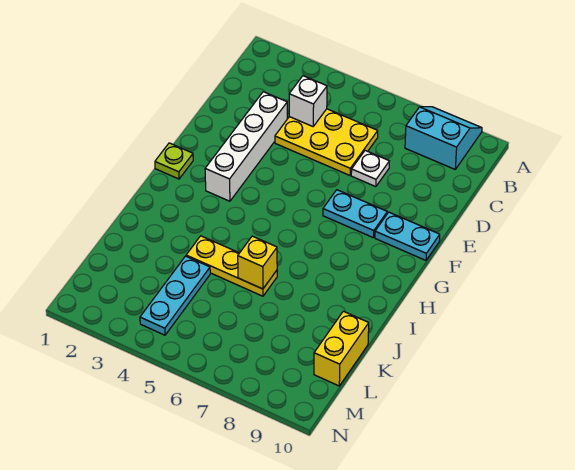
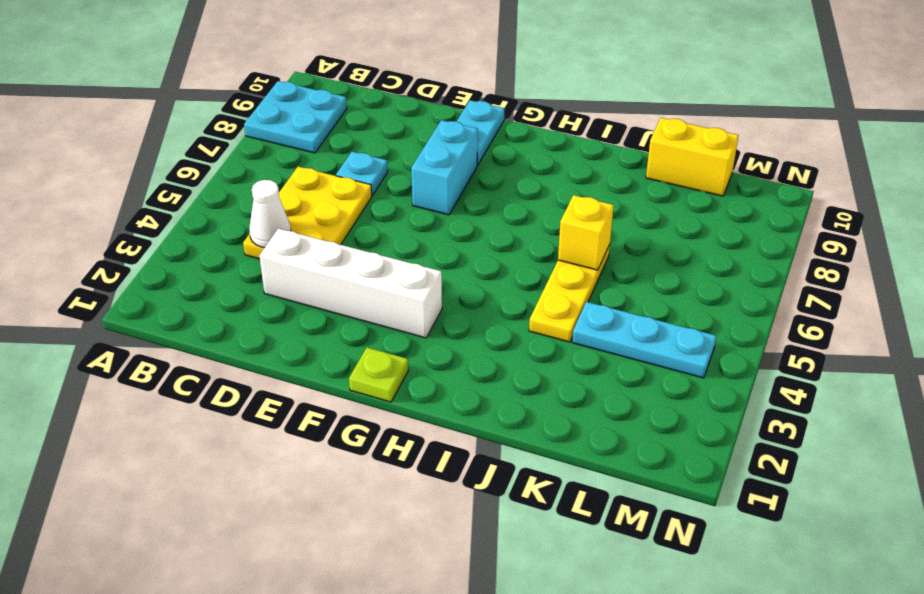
cyan 2x2 slope [405,107,482,169] -> cyan 2x2 plate [244,81,347,153]
white 1x1 brick [289,76,327,126] -> white 1x1 cone [249,180,291,248]
white 1x1 plate [351,151,389,187] -> cyan 1x1 plate [336,152,388,196]
cyan 1x2 plate [323,190,387,238] -> cyan 1x2 brick [411,120,478,215]

